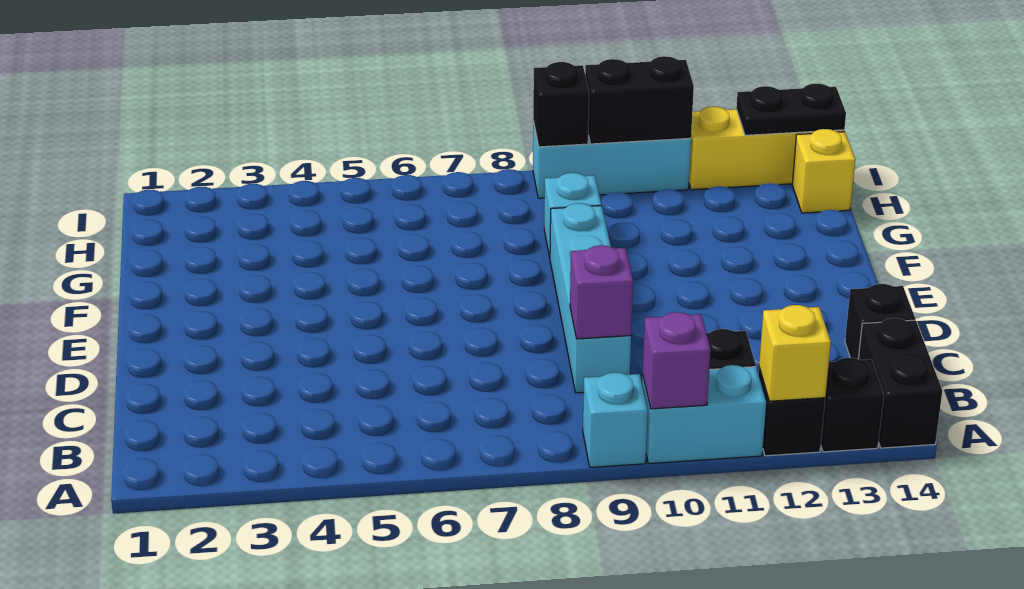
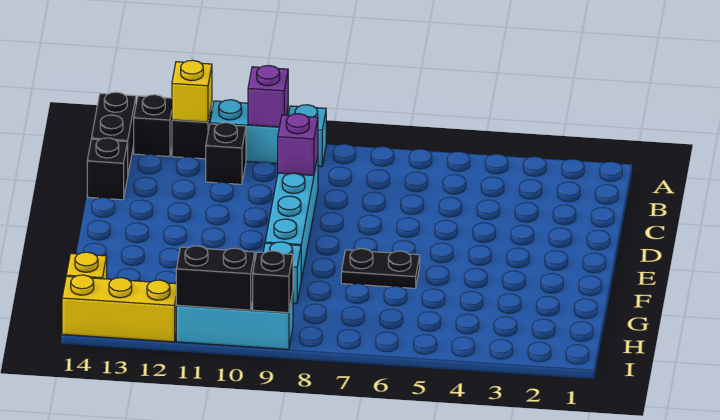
black 1x2 plate [736,84,846,135] -> black 1x2 plate moved to [341,249,420,288]

